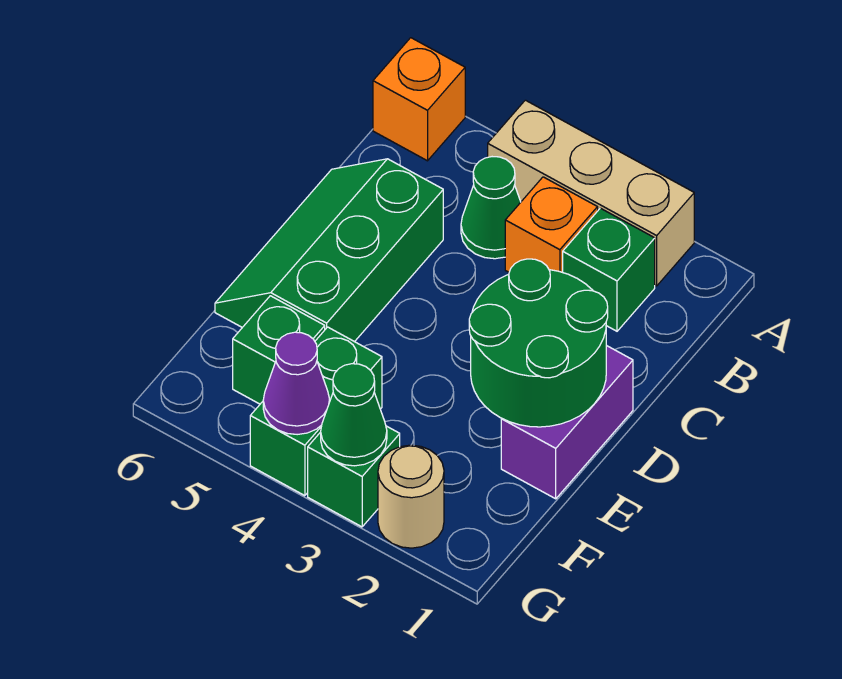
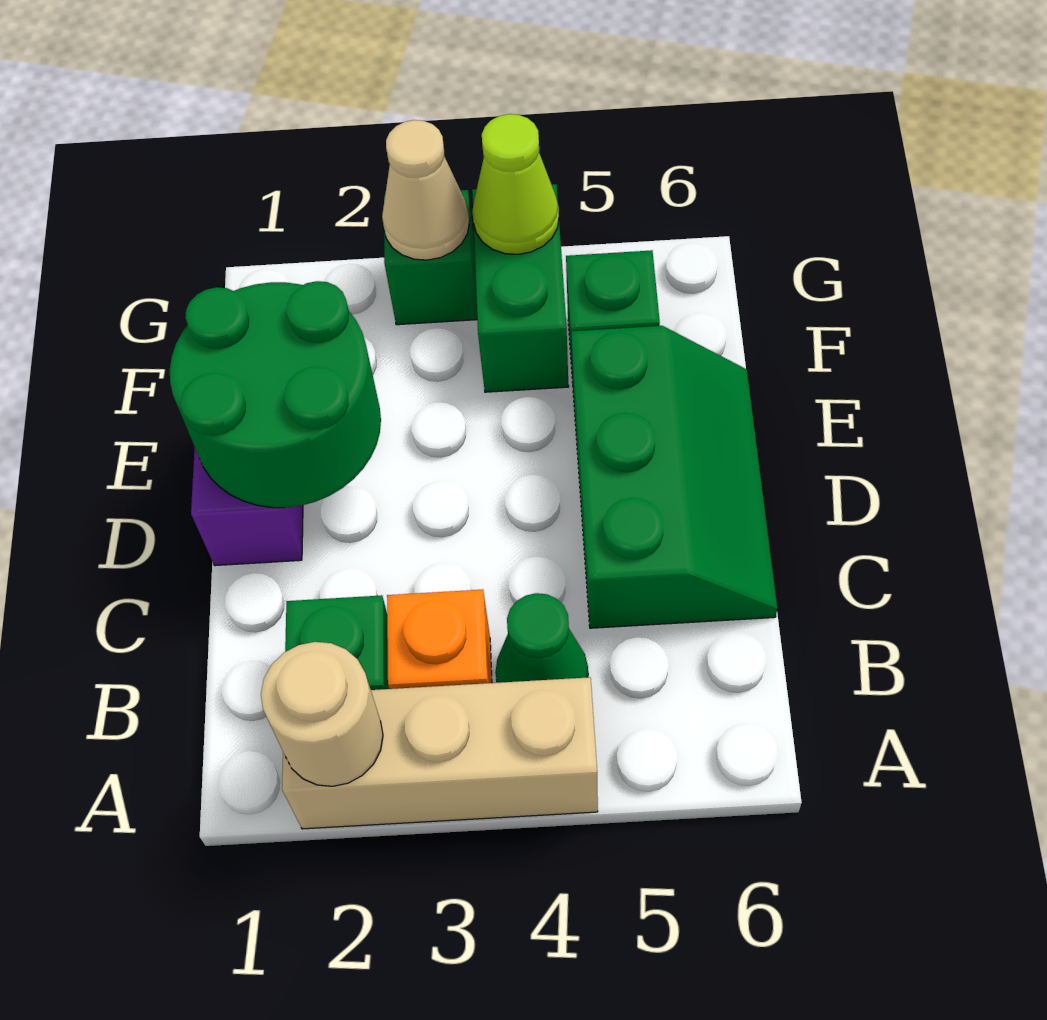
orange 1x1 brick [373,38,465,161] -> none
tan 1x1 round brick [378,445,444,548] -> tan 1x1 round brick moved to [261,642,383,786]
green 1x1 cone [321,364,387,466] -> tan 1x1 cone [382,120,469,260]
purple 1x1 cone [263,332,330,435] -> lime 1x1 cone [472,114,559,254]

